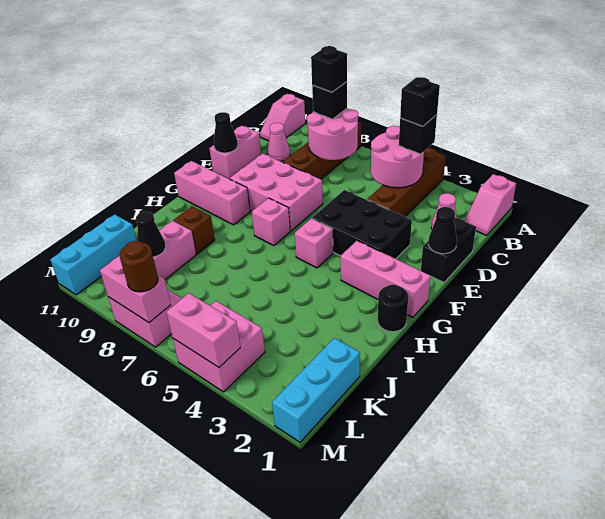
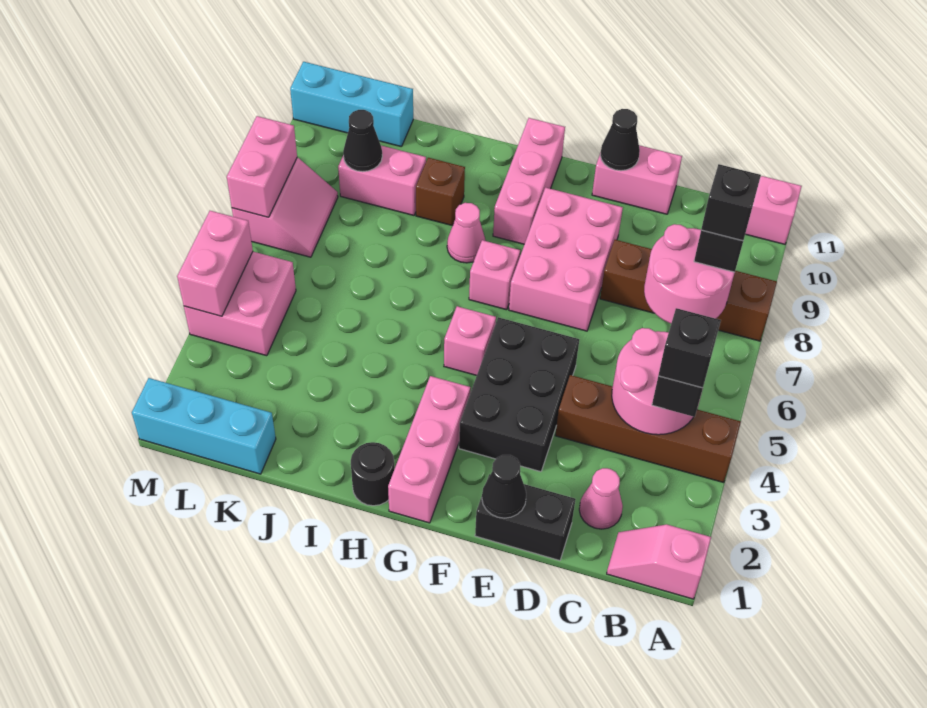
pink 1x1 cone [267,123,290,161] -> pink 1x1 cone moved to [447,203,486,263]
brown 1x1 round brick [120,241,158,292] -> none

